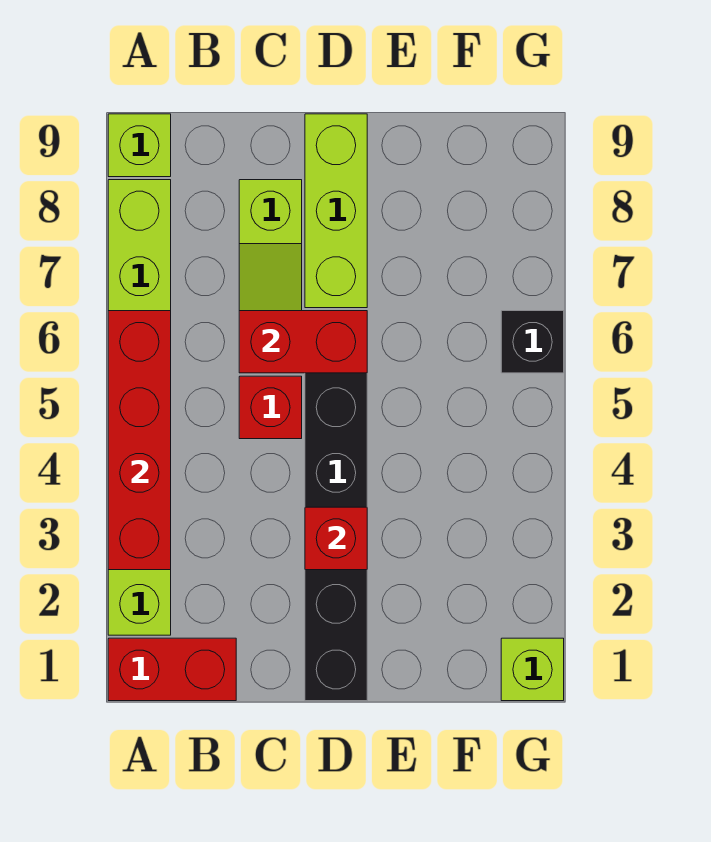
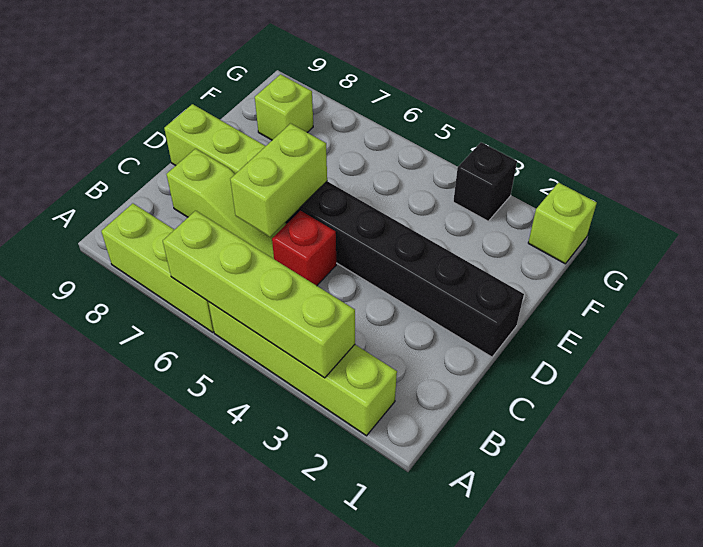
red 1x2 brick [108,638,236,701] -> none
red 1x4 brick [108,311,171,570] -> lime 1x4 brick [163,211,355,378]
lime 1x1 brick [108,114,171,177] -> lime 1x1 brick moved to [255,74,313,140]
red 1x2 brick [239,311,367,373] -> lime 1x2 brick [230,123,327,237]
red 1x1 brick [305,507,367,570] -> none
black 1x1 brick [501,311,564,373] -> black 1x1 brick moved to [453,142,517,221]

